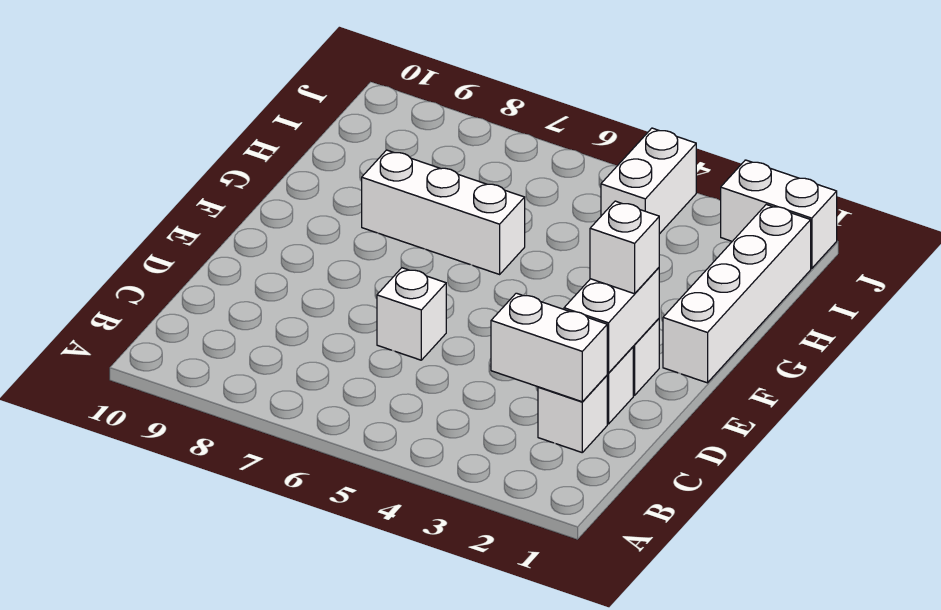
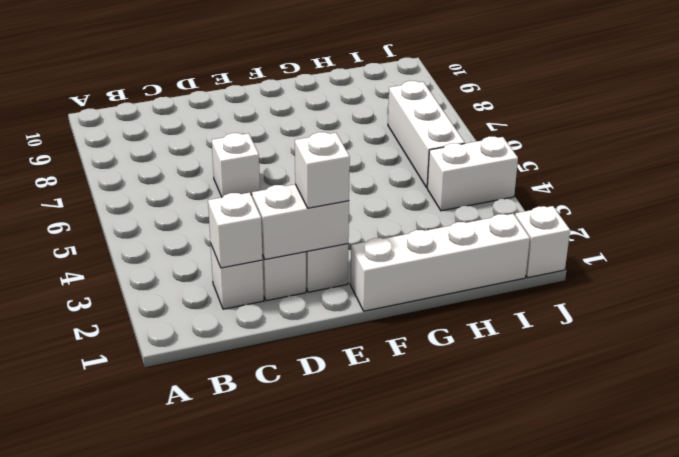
white 1x2 brick [491,293,607,402] -> white 1x1 brick [208,193,263,268]
white 1x3 brick [362,150,525,274] -> white 1x3 brick moved to [388,81,465,188]
white 1x2 brick [721,160,837,268] -> white 1x1 brick [515,206,570,278]

